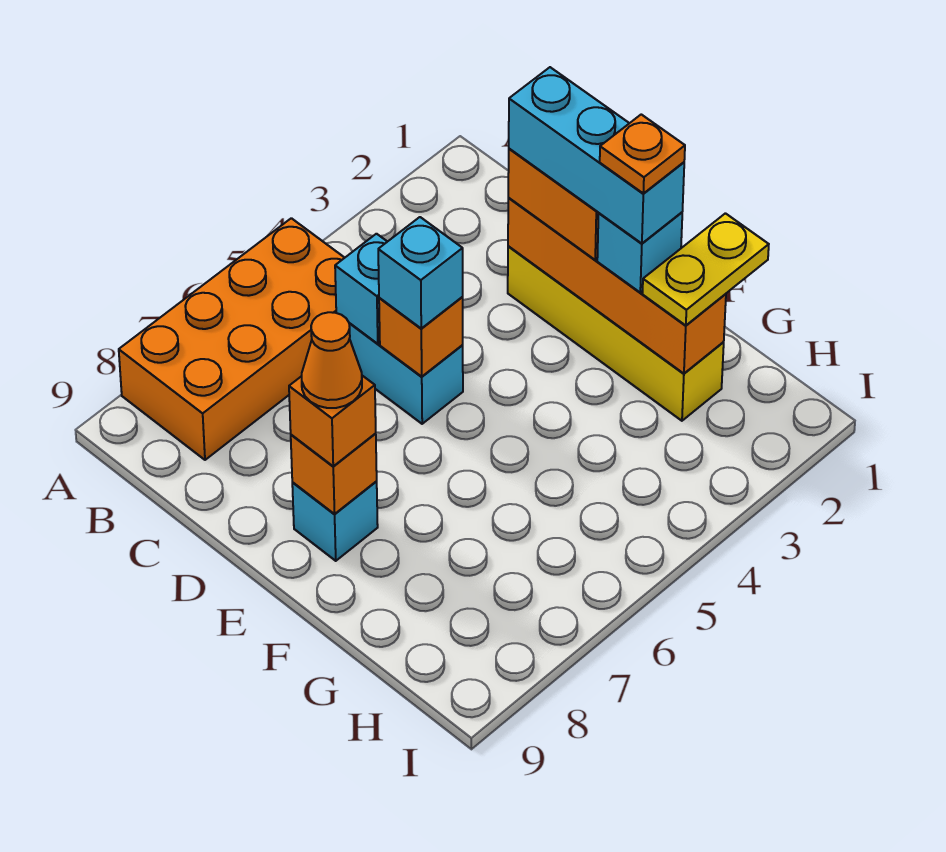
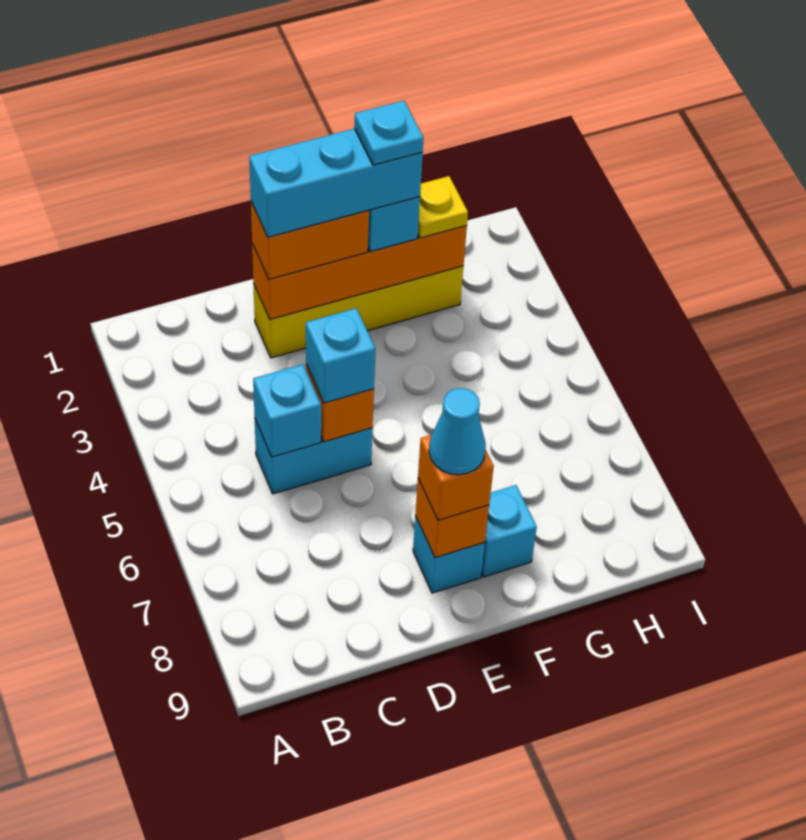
orange 2x4 brick [119,218,344,460] -> none
orange 1x1 cone [302,312,362,408] -> cyan 1x1 cone [429,388,486,475]
orange 1x1 plate [600,114,685,193] -> cyan 1x1 plate [354,101,423,165]
none -> cyan 1x1 brick [481,485,537,577]
yellow 1x2 plate [643,213,769,326] -> yellow 1x1 plate [418,176,468,238]

